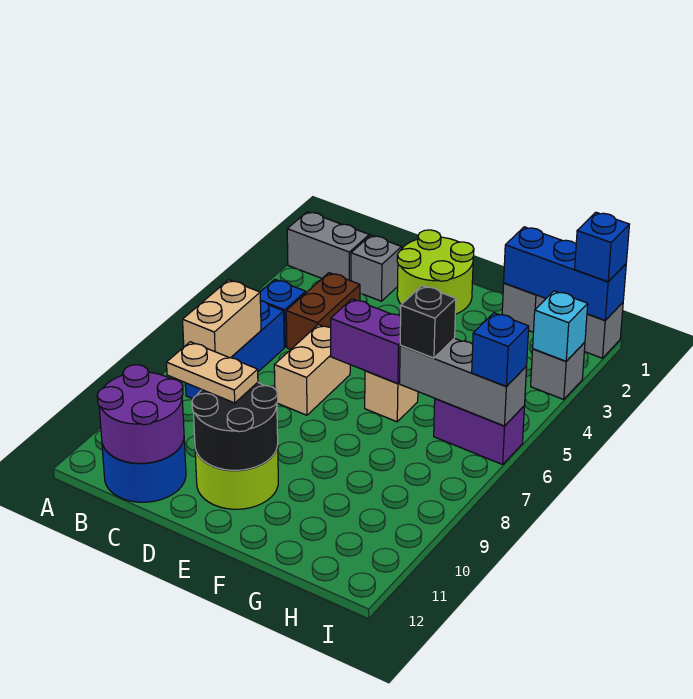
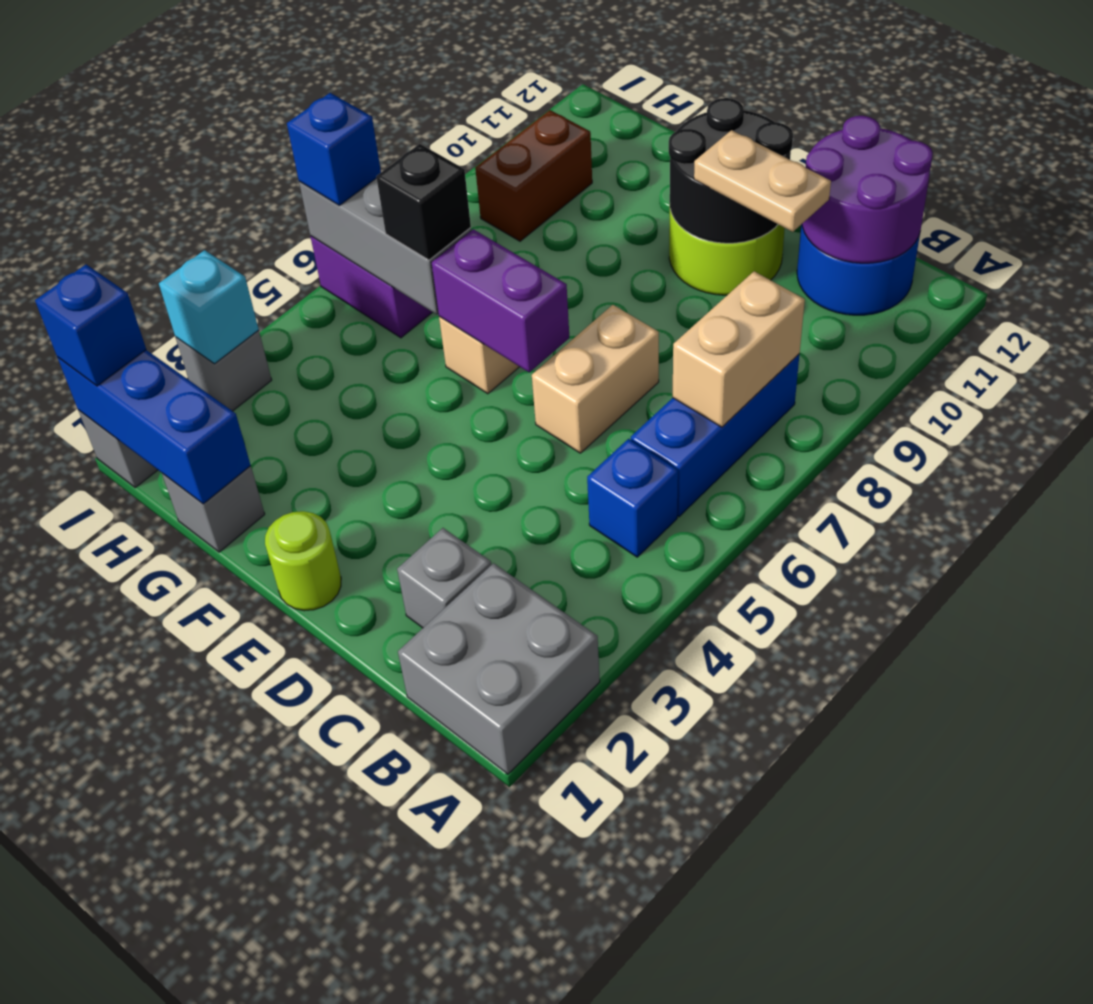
grey 1x2 brick [287,212,369,281] -> grey 2x2 brick [398,563,600,774]
brown 1x2 brick [286,273,360,349] -> brown 1x2 brick moved to [475,110,592,241]
lime 2x2 round brick [397,230,474,314] -> lime 1x1 round brick [265,511,341,611]

